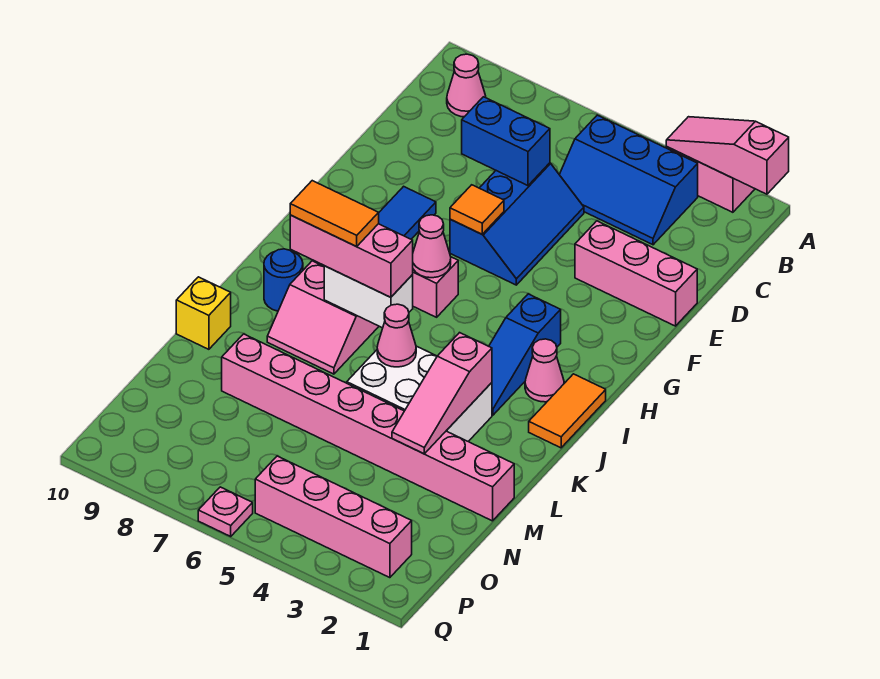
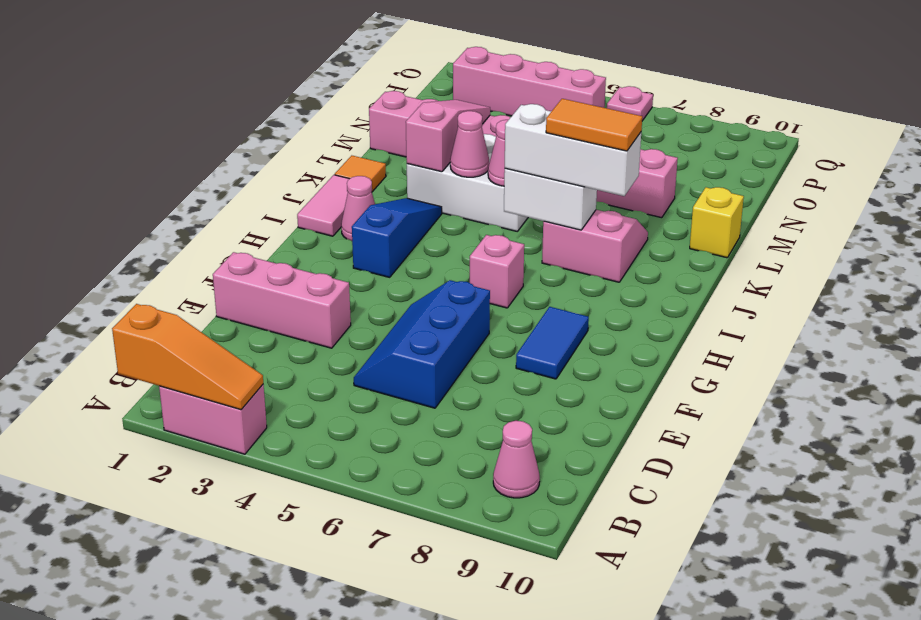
pink 1x3 slope [666,117,789,194] -> orange 1x3 slope [112,304,263,410]
blue 2x3 slope [559,115,698,245] -> none
blue 1x2 brick [462,97,550,186] -> none
orange 1x1 tile [450,185,504,234] -> orange 1x1 tile moved to [335,156,386,192]
pink 1x1 cone [413,215,451,278] -> pink 1x1 cone moved to [450,111,489,177]
orange 1x2 tile [529,374,606,448] -> pink 1x2 tile [297,175,349,236]
pink 1x3 brick [290,215,413,297] -> white 1x3 brick [505,104,641,196]
blue 1x1 round brick [264,249,303,311] -> none

